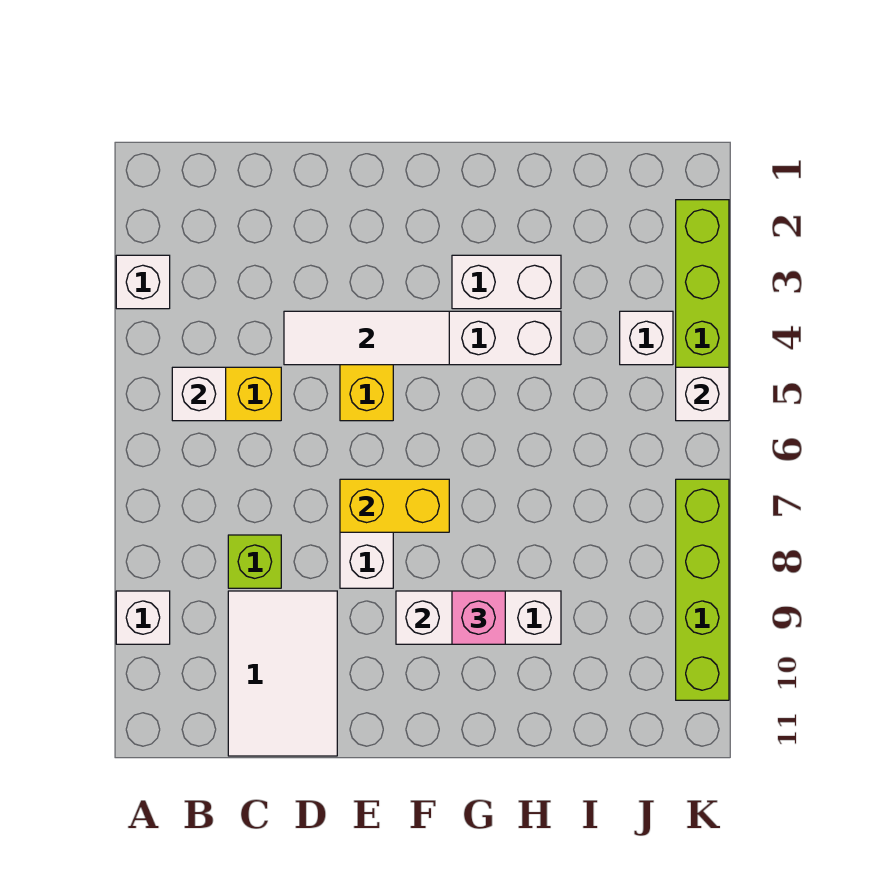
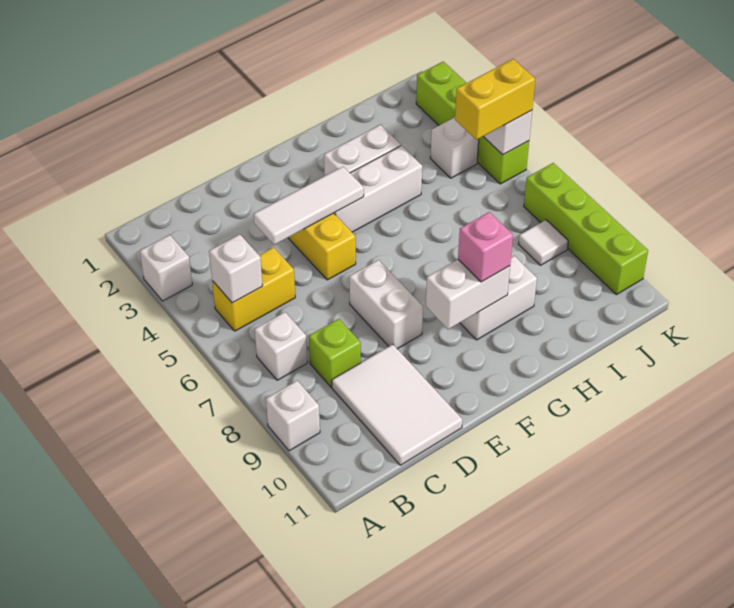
none -> white 1x1 brick [255,312,307,380]
yellow 1x2 brick [340,479,449,532] -> yellow 1x2 brick moved to [455,59,535,140]
none -> white 1x1 tile [518,220,568,265]

